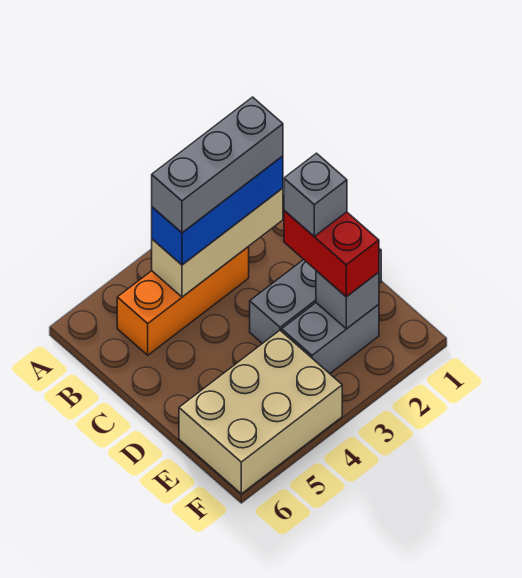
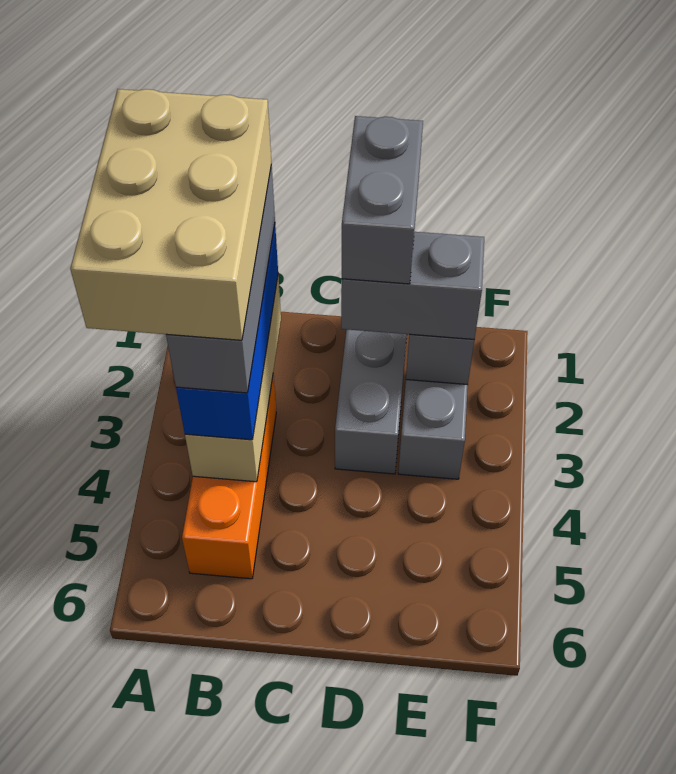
red 1x2 brick [284,210,379,297] -> grey 1x2 brick [341,232,484,339]
grey 1x1 brick [284,153,347,236] -> grey 1x2 brick [342,116,423,284]
tan 2x3 brick [179,330,342,494] -> tan 2x3 brick moved to [70,89,271,340]

